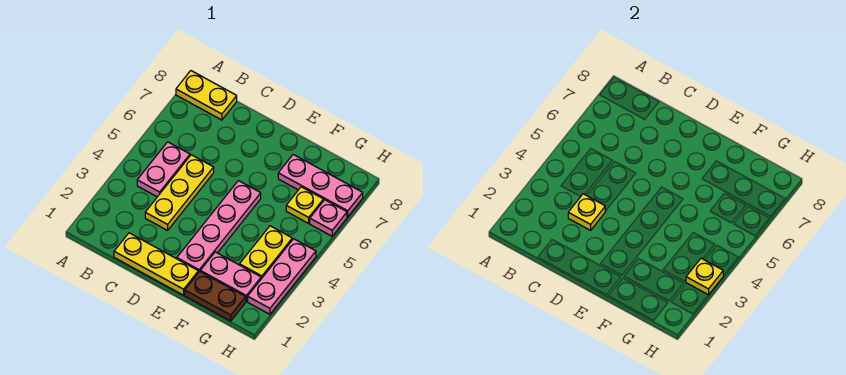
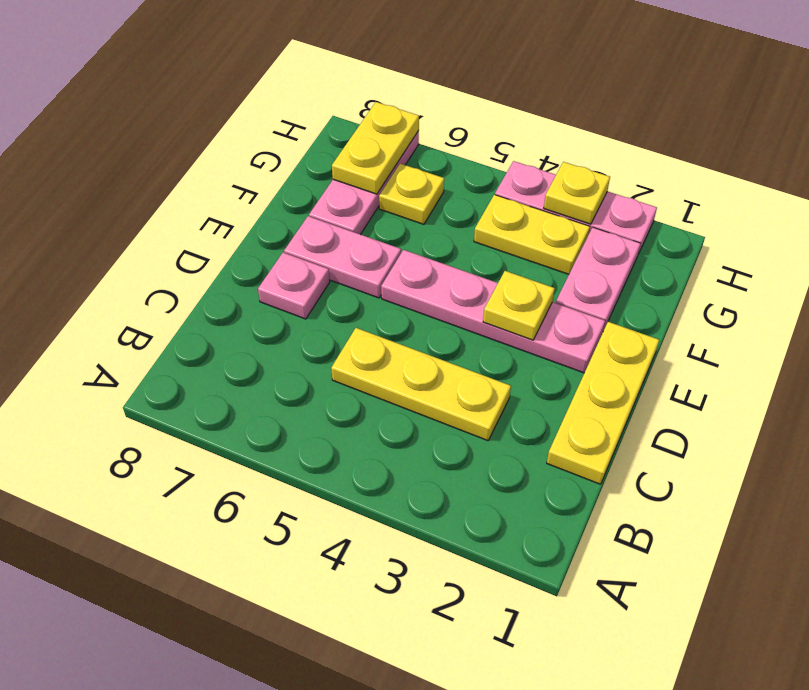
yellow 1x2 plate [176,71,237,120] -> yellow 1x2 plate moved to [332,102,419,194]
pink 1x2 plate [137,142,190,197] -> pink 1x2 plate moved to [284,216,401,298]
yellow 1x1 plate [568,194,605,230] -> yellow 1x1 plate moved to [483,271,555,340]
brown 1x2 plate [185,272,246,321] -> none
pink 1x1 plate [310,200,347,236] -> pink 1x1 plate moved to [258,253,330,319]

